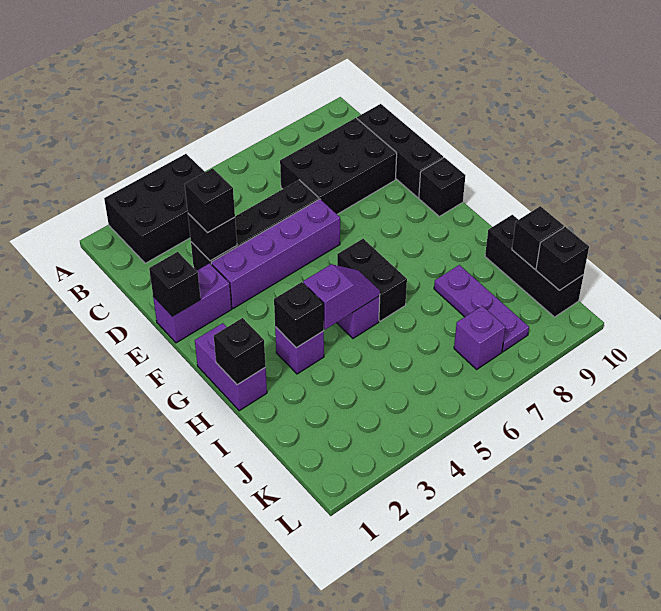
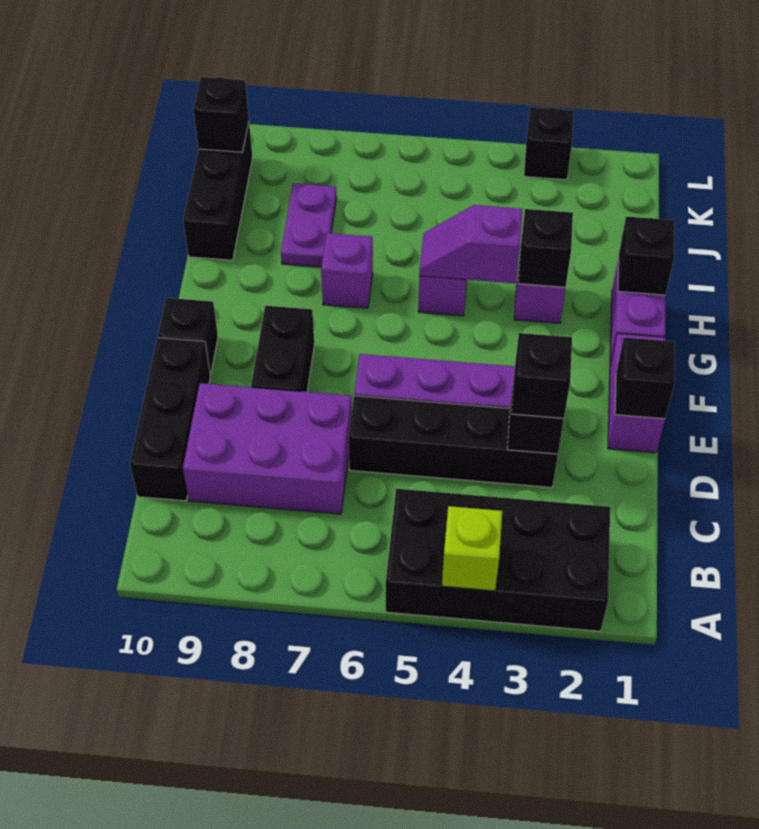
black 2x3 brick [104,154,205,263] -> black 2x4 brick [386,489,610,631]
none -> lime 1x1 brick [442,506,502,591]
black 2x3 brick [280,118,397,214] -> purple 2x3 brick [183,383,352,514]
purple 1x2 brick [153,263,232,343] -> purple 1x2 brick turned to [608,333,665,453]
black 1x2 brick [337,239,407,321] -> black 1x2 brick moved to [251,306,314,392]
purple 1x3 plate [434,265,529,352] -> purple 1x2 plate [281,183,337,267]
black 1x1 brick [512,206,564,269] -> black 1x1 brick moved to [524,107,574,180]
purple 1x1 brick [454,306,505,369] -> purple 1x1 brick moved to [321,233,373,308]

